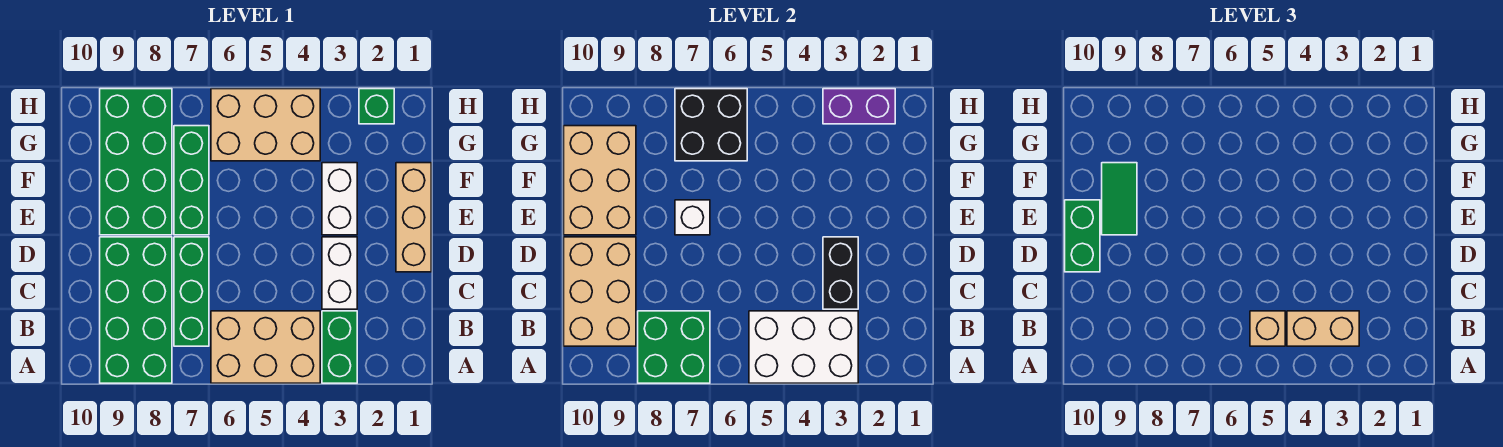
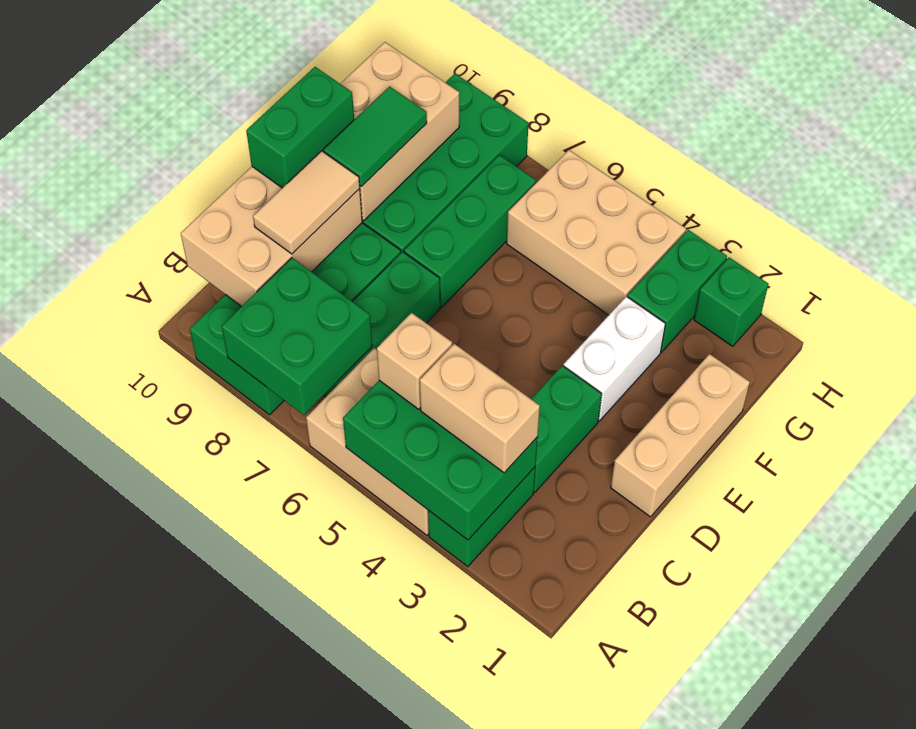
white 2x3 brick [749,311,858,383] -> green 2x3 brick [343,380,538,540]
white 1x2 brick [322,237,357,309] -> green 1x2 brick [532,366,602,492]
black 1x2 brick [823,237,858,309] -> none
none -> tan 1x2 tile [253,151,360,254]
white 1x1 brick [675,200,710,235] -> none
none -> green 1x2 brick [628,230,727,352]
black 2x2 brick [675,89,747,161] -> none
purple 1x2 brick [823,89,895,124] -> none

